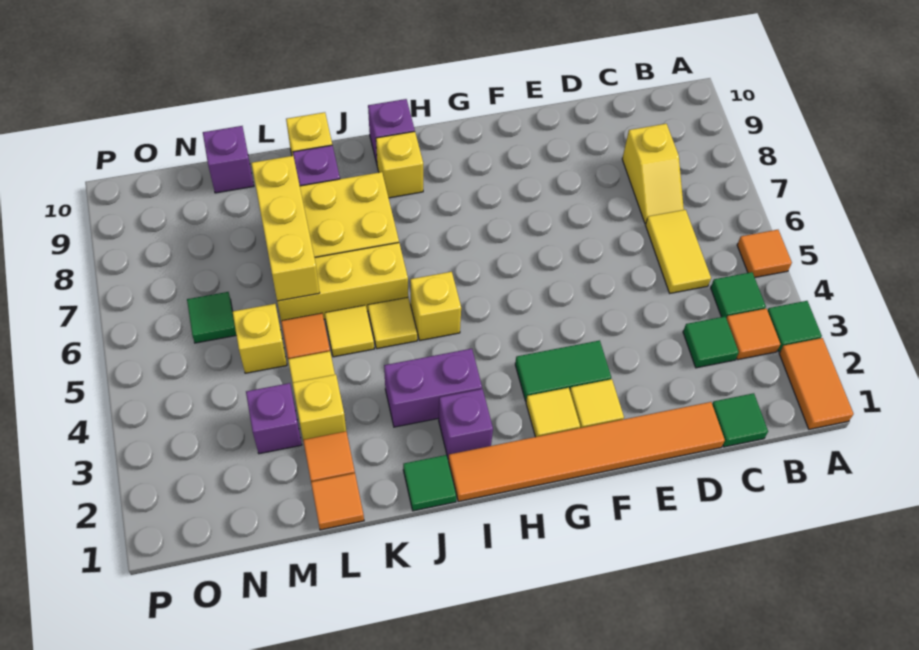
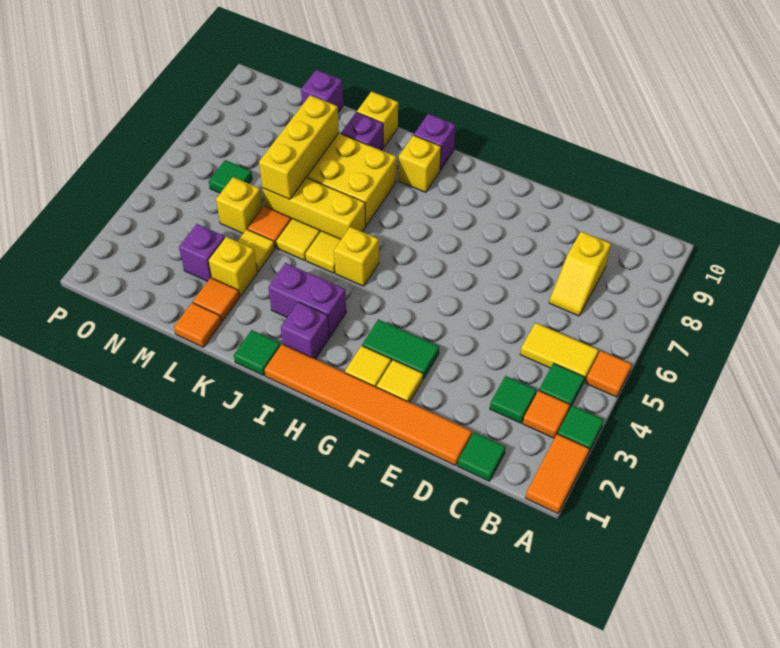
yellow 1x2 tile [646,210,711,293] -> yellow 1x2 tile turned to [520,323,599,381]

